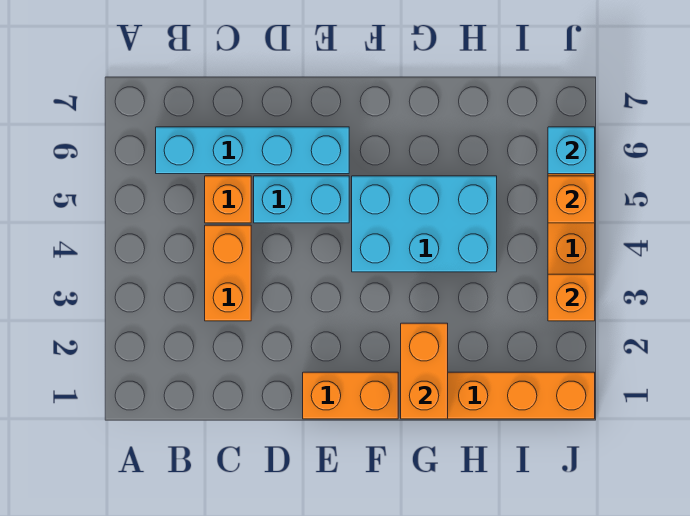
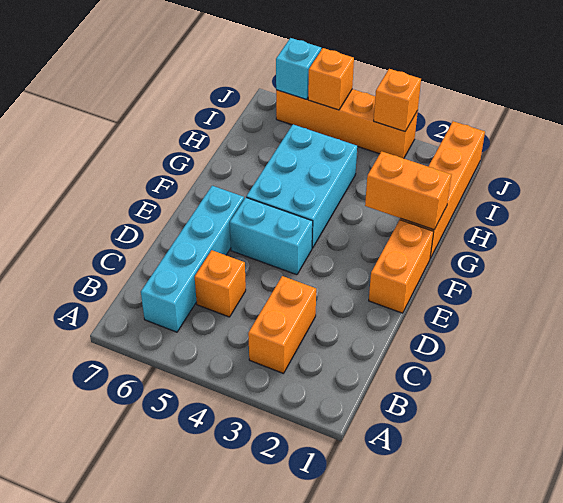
orange 1x2 brick [205,225,251,321] -> orange 1x2 brick turned to [248,276,316,373]
cyan 1x2 brick [254,176,349,223] -> cyan 1x2 brick turned to [230,198,313,275]

